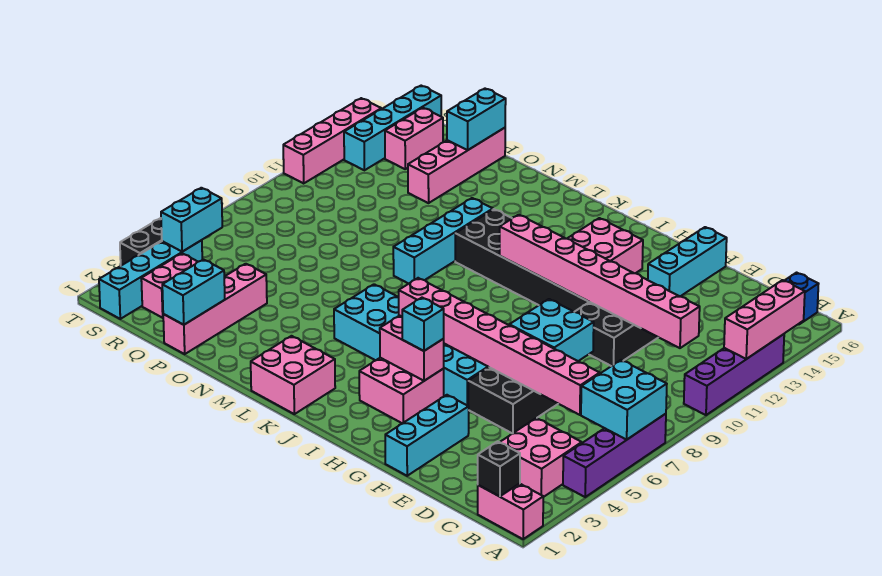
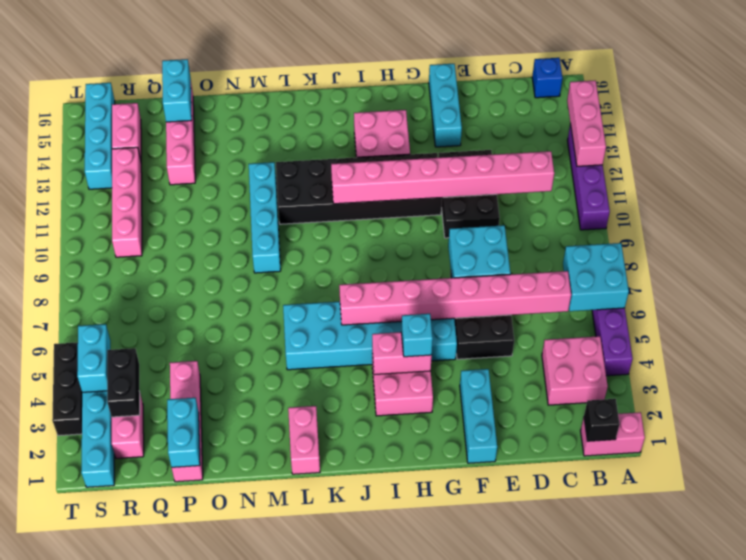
pink 2x2 brick [251,336,335,414] -> pink 1x2 brick [288,406,320,474]
none -> black 1x2 brick [107,348,140,417]
pink 1x4 brick [283,98,381,183] -> pink 1x4 brick moved to [112,147,142,257]

